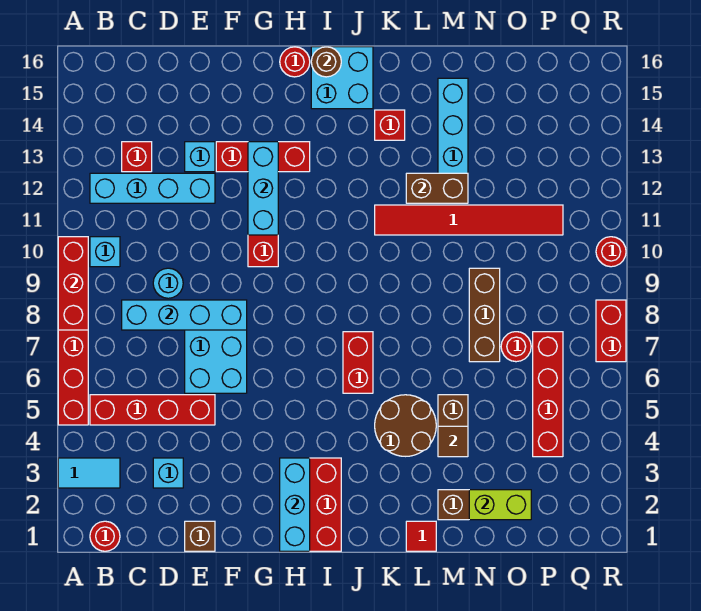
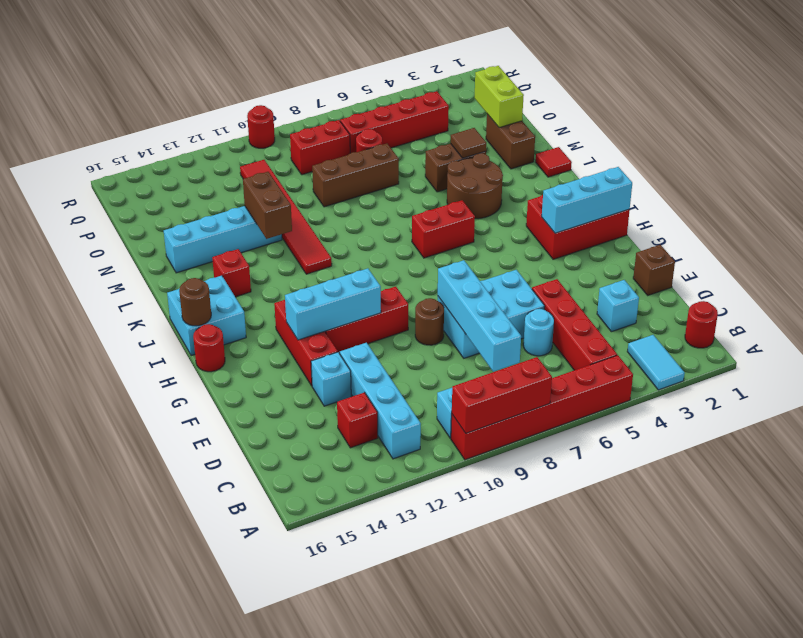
cyan 1x1 round brick [153,268,183,298] -> cyan 1x1 round brick moved to [523,309,554,356]
none -> brown 1x1 round brick [415,298,444,345]
red 1x2 brick [596,300,626,362] -> red 1x2 brick moved to [290,120,350,175]

